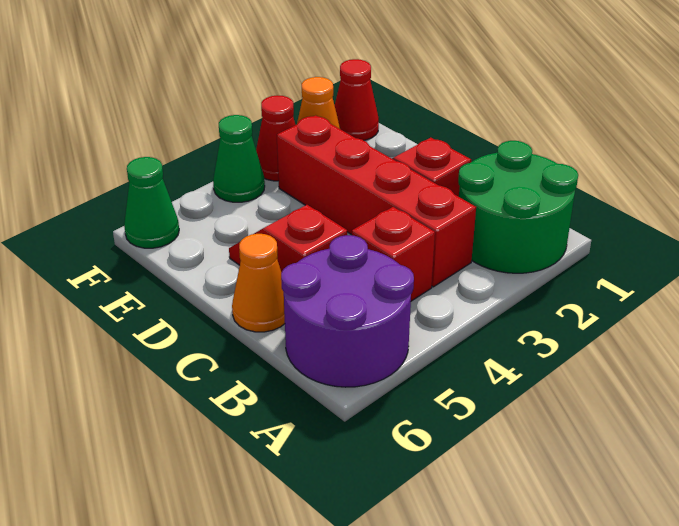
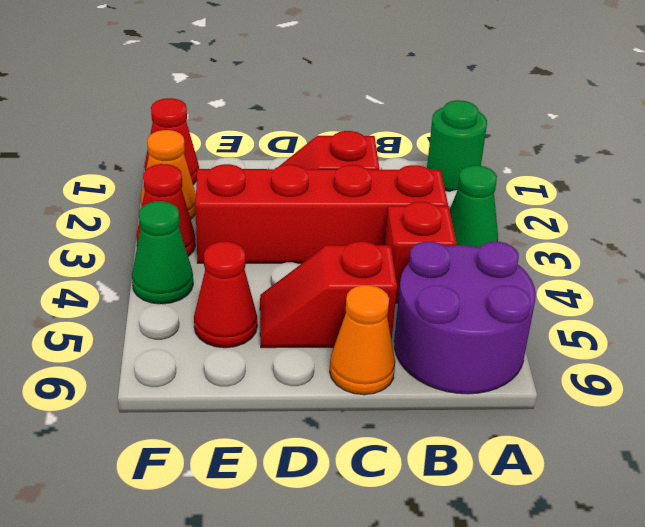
green 2x2 round brick [458,141,578,273] -> green 1x1 round brick [427,100,487,191]
none -> red 1x1 cone [194,242,257,348]
green 1x1 cone [124,157,179,248] -> green 1x1 cone moved to [449,165,498,247]

